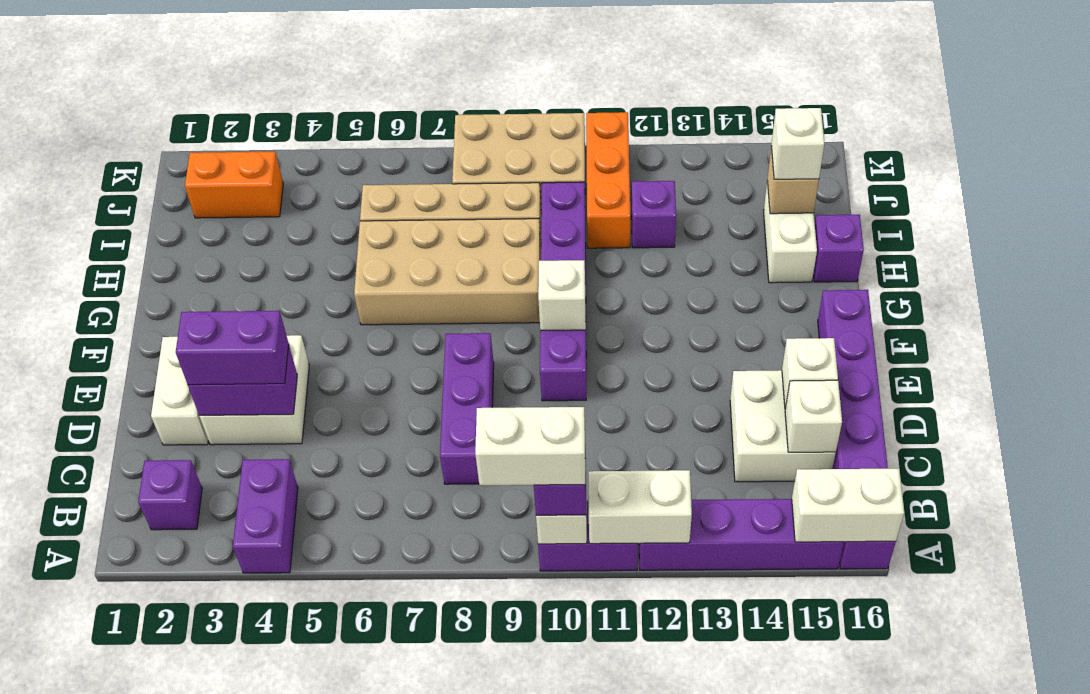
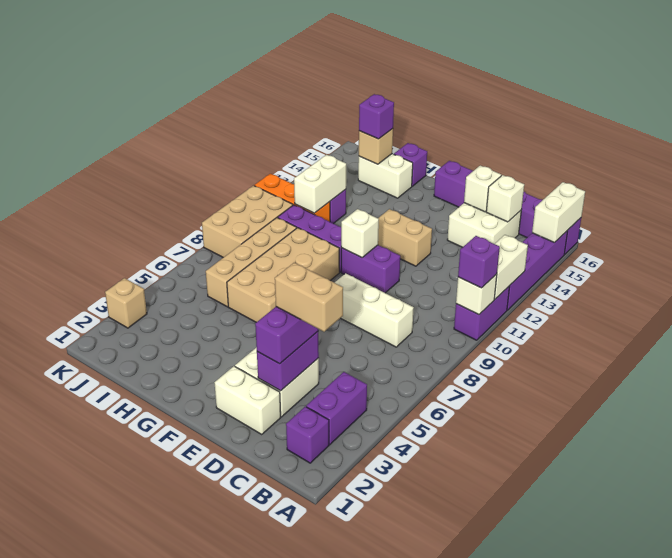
purple 1x2 brick [233,459,298,573] -> purple 1x2 brick turned to [306,372,367,445]
white 1x2 brick [475,407,585,485] -> white 1x2 brick moved to [294,155,346,213]
none -> tan 1x2 brick [275,263,343,332]
purple 1x3 brick [440,333,494,484] -> white 1x3 brick [335,273,414,347]
none -> tan 1x2 brick [378,209,432,266]
white 1x1 brick [771,108,824,179] -> purple 1x1 brick [359,94,394,139]
orange 1x2 brick [185,151,283,218] -> none
none -> tan 1x1 brick [105,278,147,328]

